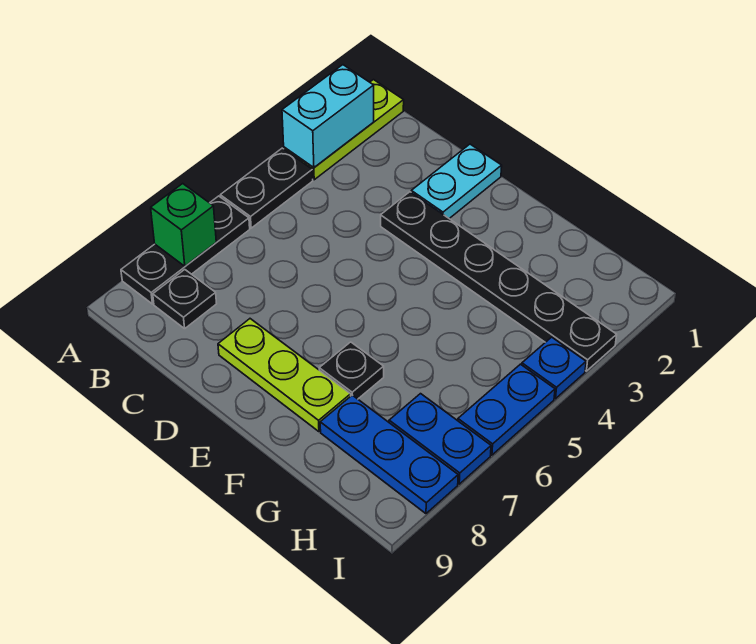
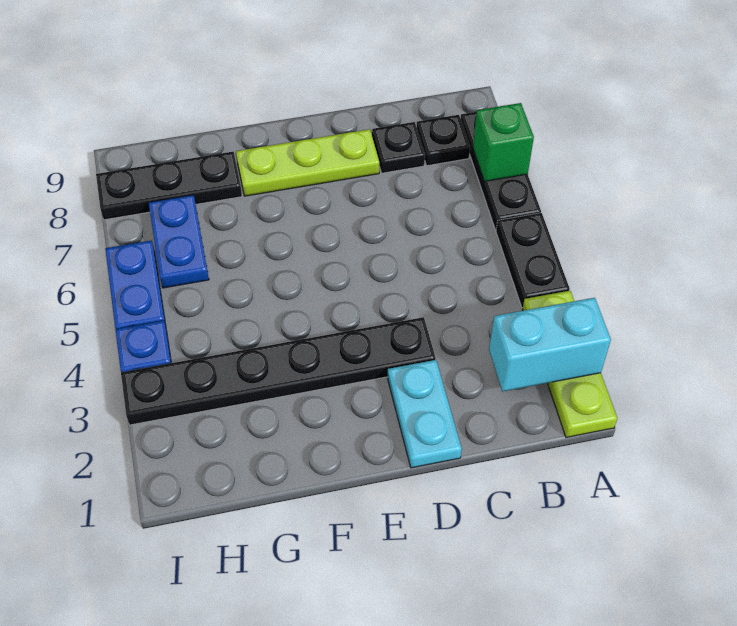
cyan 1x2 brick [282,65,374,168] -> cyan 1x2 brick turned to [489,298,611,391]
black 1x1 plate [319,342,384,399] -> black 1x1 plate moved to [372,122,425,173]
blue 1x3 plate [320,395,458,514] -> black 1x3 plate [96,152,242,220]
blue 1x2 plate [389,394,491,484] -> blue 1x2 plate turned to [149,195,209,288]

